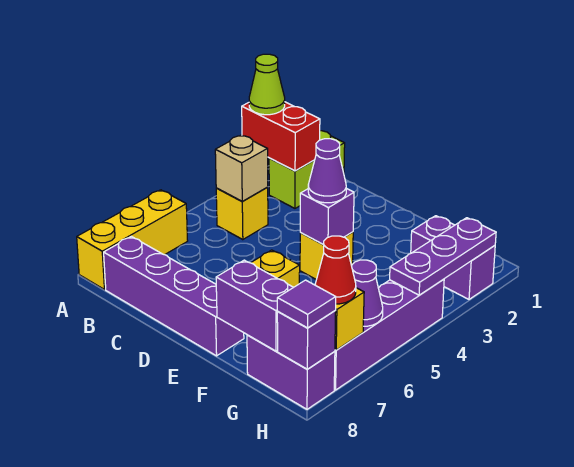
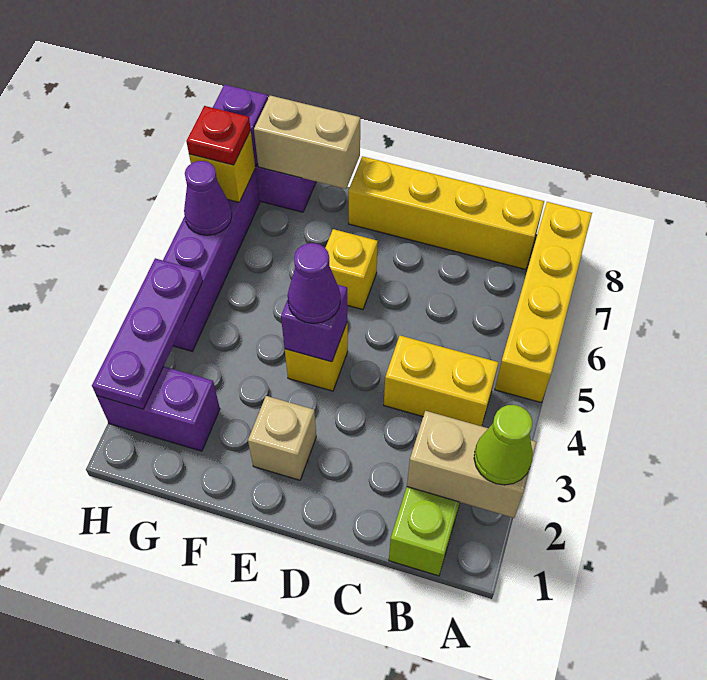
red 1x2 brick [242,102,320,171] -> tan 1x2 brick [407,411,536,518]
yellow 1x3 brick [77,190,188,290] -> yellow 1x4 brick [495,202,592,402]
yellow 1x1 brick [216,187,268,240] -> yellow 1x2 brick [384,336,499,426]
tan 1x1 brick [215,135,268,201] -> tan 1x1 brick moved to [248,396,316,480]
purple 1x4 brick [104,236,244,356] -> yellow 1x4 brick [349,156,544,270]
purple 1x2 brick [216,260,293,351] -> tan 1x2 brick [254,96,360,189]
red 1x1 cone [315,236,356,304] -> red 1x1 plate [186,106,251,165]
purple 1x1 tile [277,280,336,328] -> none

